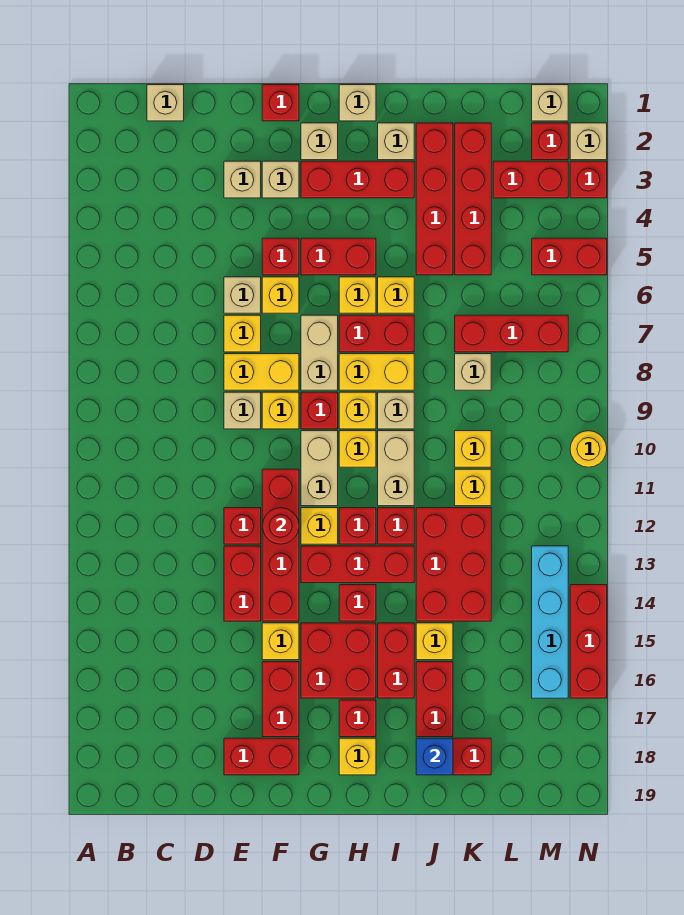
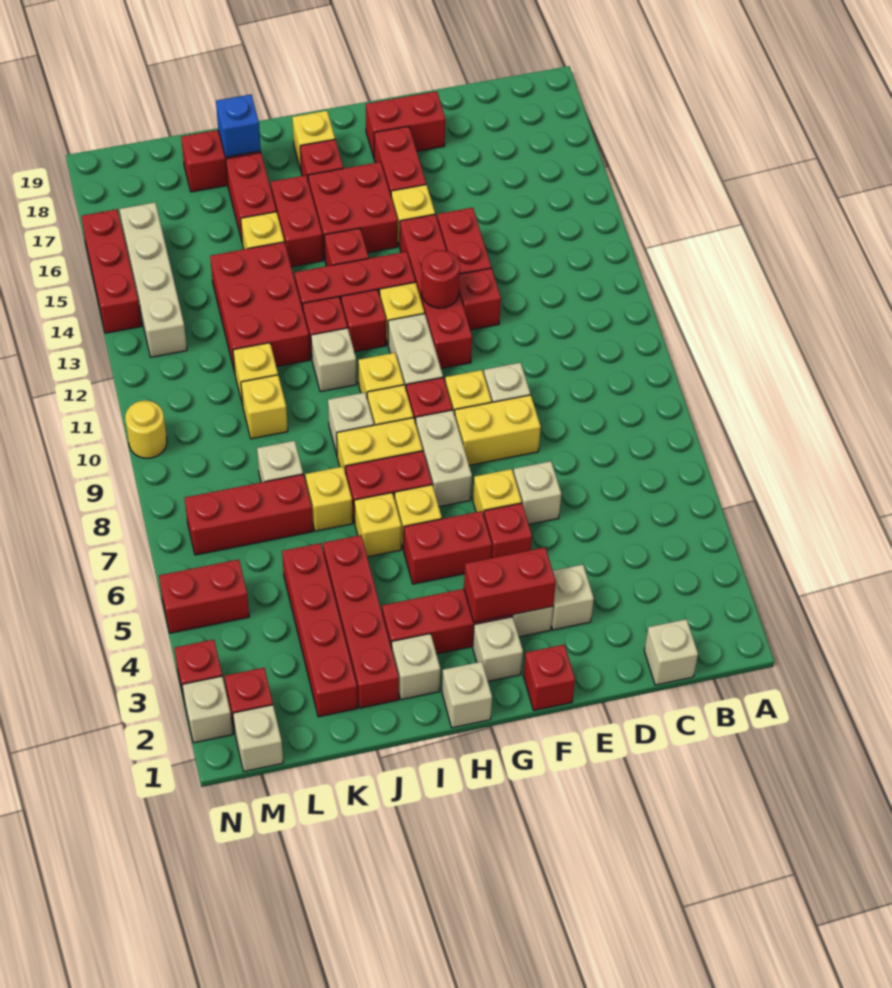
yellow 1x1 brick [224,315,261,352] -> yellow 1x1 brick moved to [305,467,353,531]
tan 1x2 brick [378,431,414,506] -> tan 1x1 brick [311,328,357,392]
red 1x2 brick [493,161,568,198] -> red 1x2 brick moved to [464,547,556,622]
cyan 1x4 brick [532,546,568,698] -> tan 1x4 brick [120,203,187,357]

